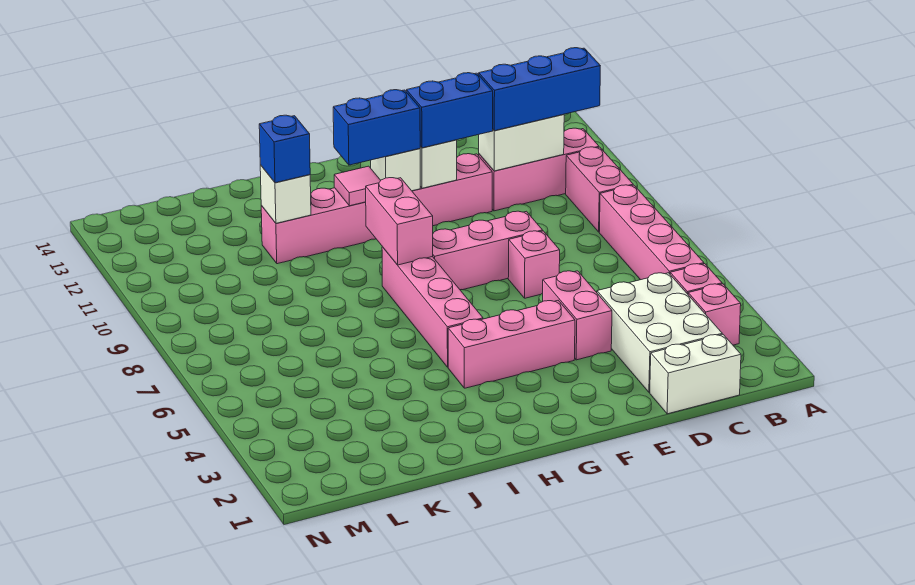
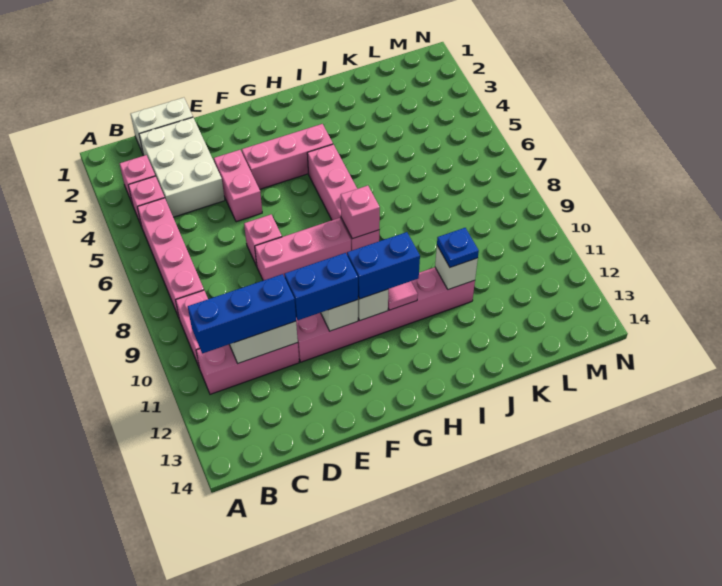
pink 1x2 brick [366,178,433,265] -> pink 1x1 brick [341,186,380,239]
blue 1x1 brick [259,115,310,183] -> blue 1x1 plate [437,228,479,267]

